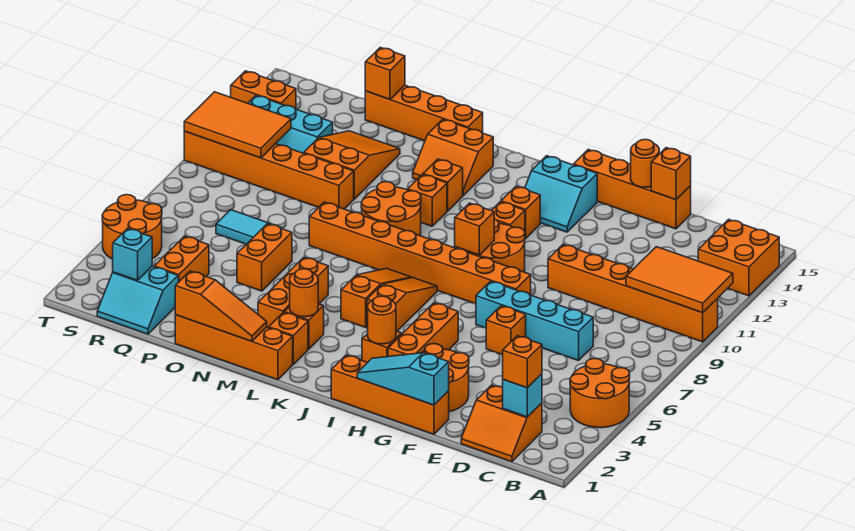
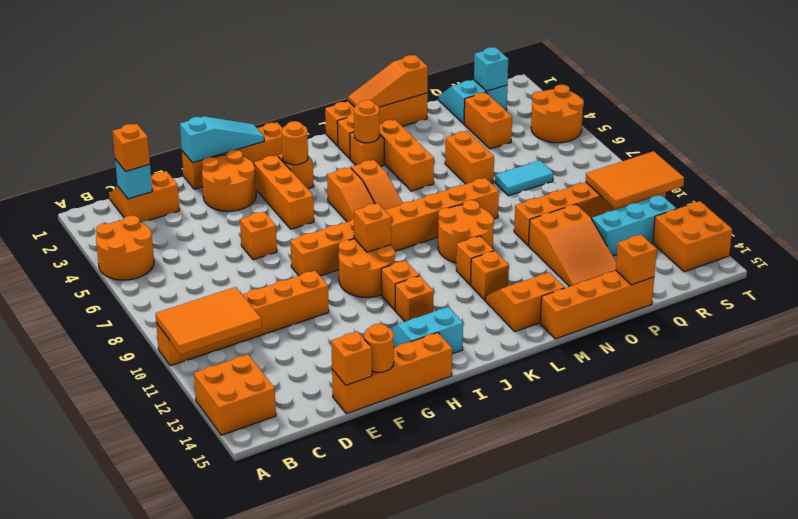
cyan 1x4 brick [476,281,593,361] -> none
orange 1x2 brick [231,71,296,109] -> orange 2x2 brick [653,201,732,272]

